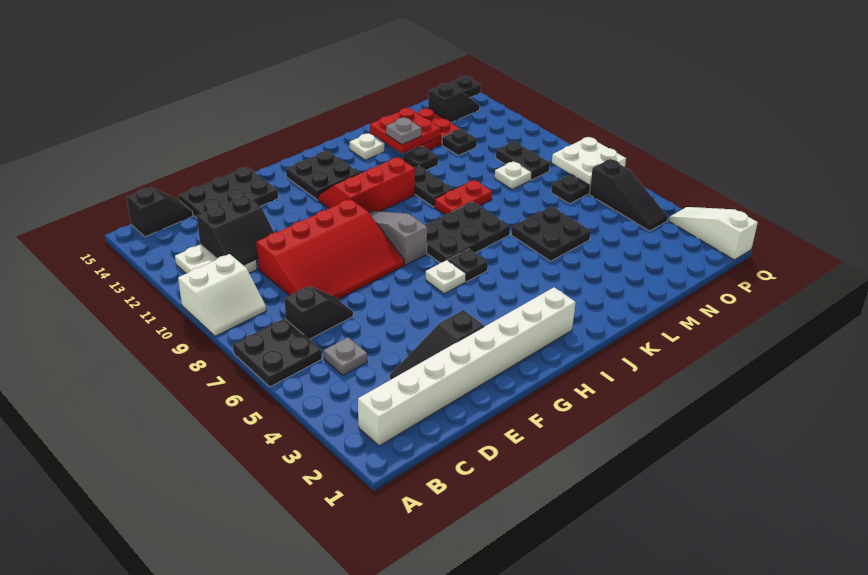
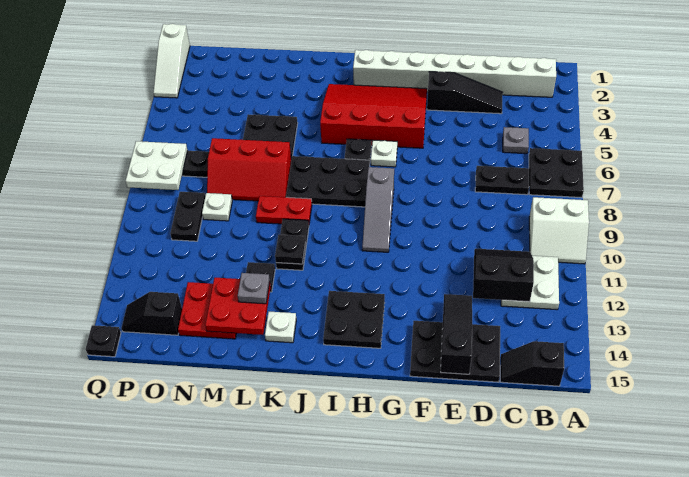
white 2x2 slope [178,254,266,336] -> white 2x2 slope turned to [529,197,589,264]
black 1x2 slope [284,286,353,339] -> black 1x2 plate [475,166,529,195]
red 3x4 slope [256,199,404,299] -> red 3x4 slope moved to [320,84,427,148]
red 2x3 slope [318,157,415,213] -> red 2x3 slope moved to [207,138,291,201]
black 1x1 plate [442,129,477,155] -> black 1x1 plate moved to [275,235,305,264]
black 1x3 slope [589,159,668,231] -> black 1x3 slope moved to [441,294,472,374]

